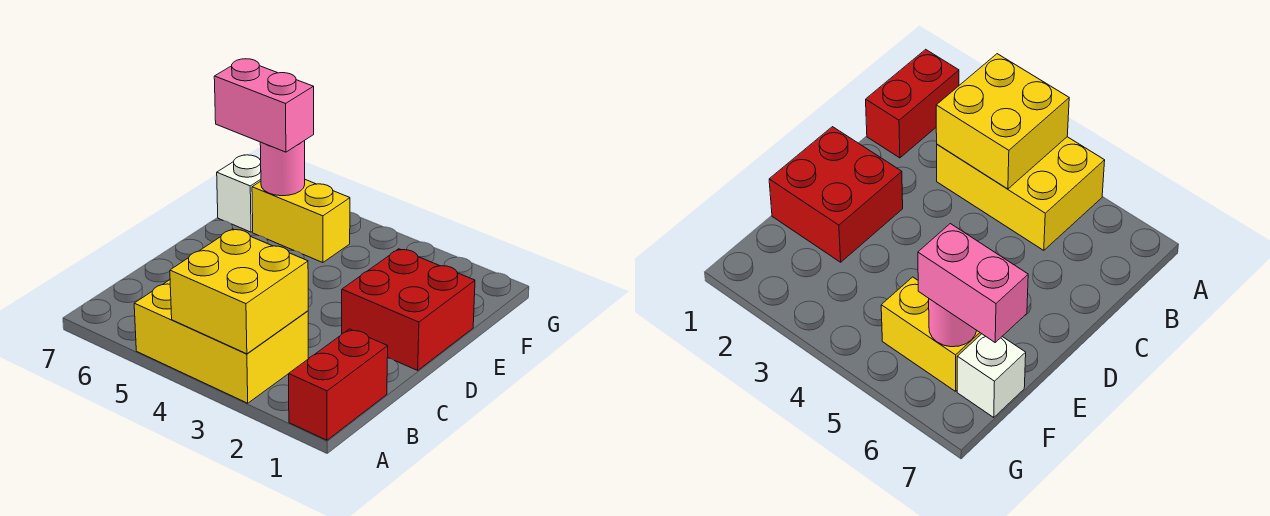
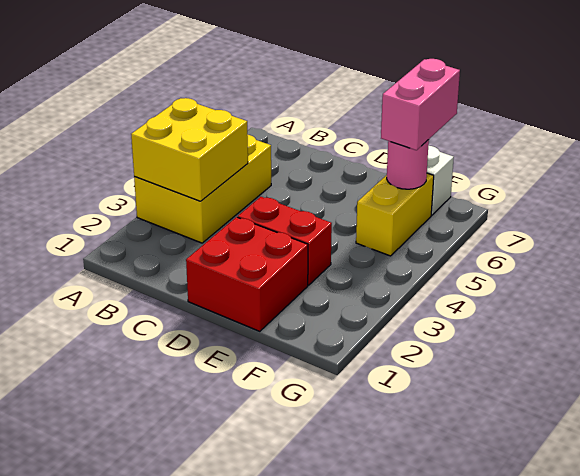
red 1x2 brick [289,329,388,440] -> red 1x2 brick moved to [238,197,332,285]

